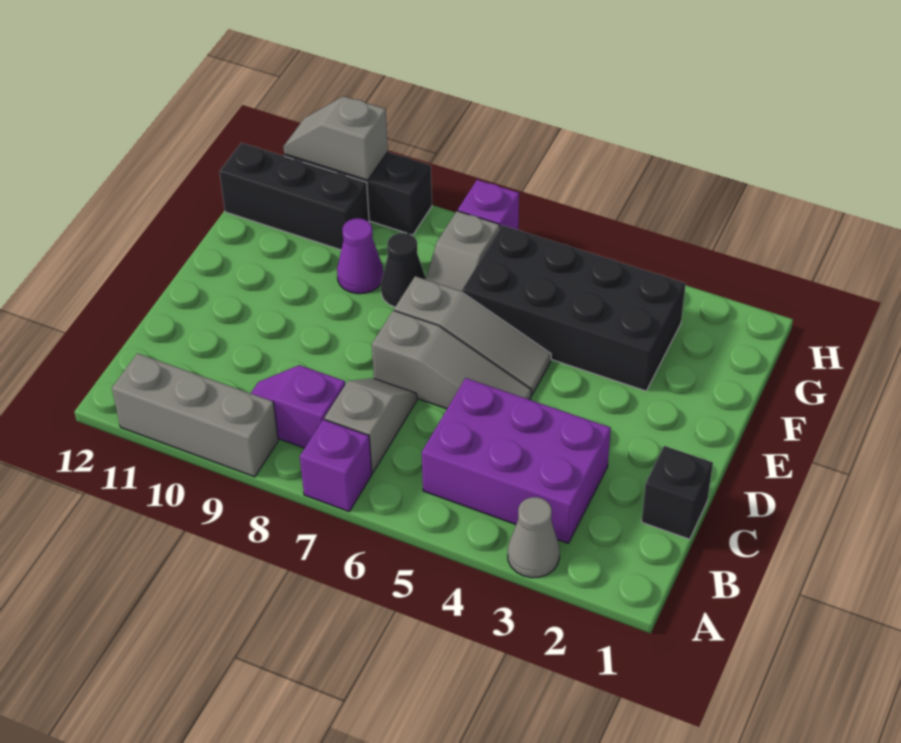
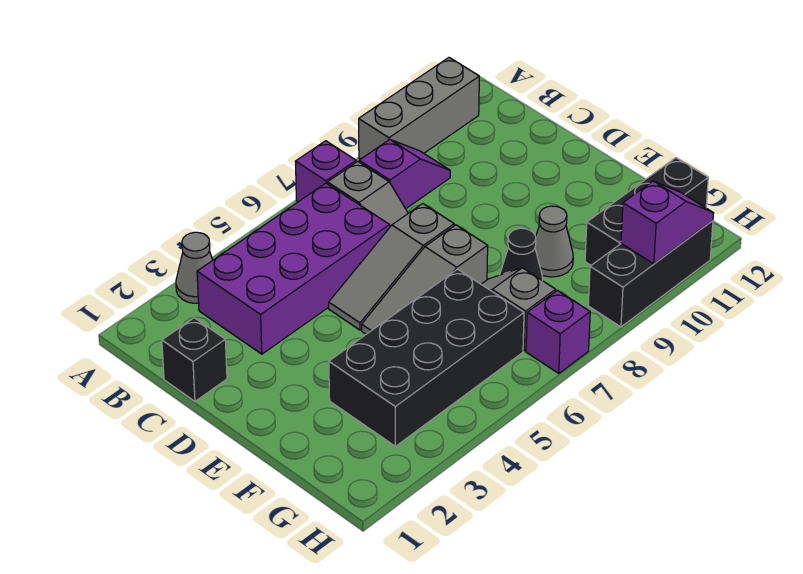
purple 2x3 brick [422,378,611,543] -> purple 2x4 brick [197,183,390,354]
purple 1x1 cone [337,218,383,294] -> grey 1x1 cone [535,206,573,277]
grey 1x2 slope [283,96,388,180] -> purple 1x2 slope [621,181,713,264]

